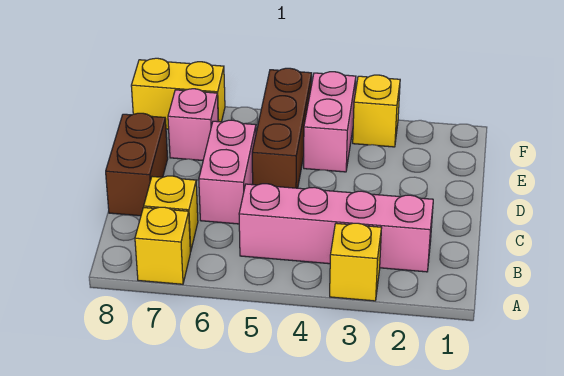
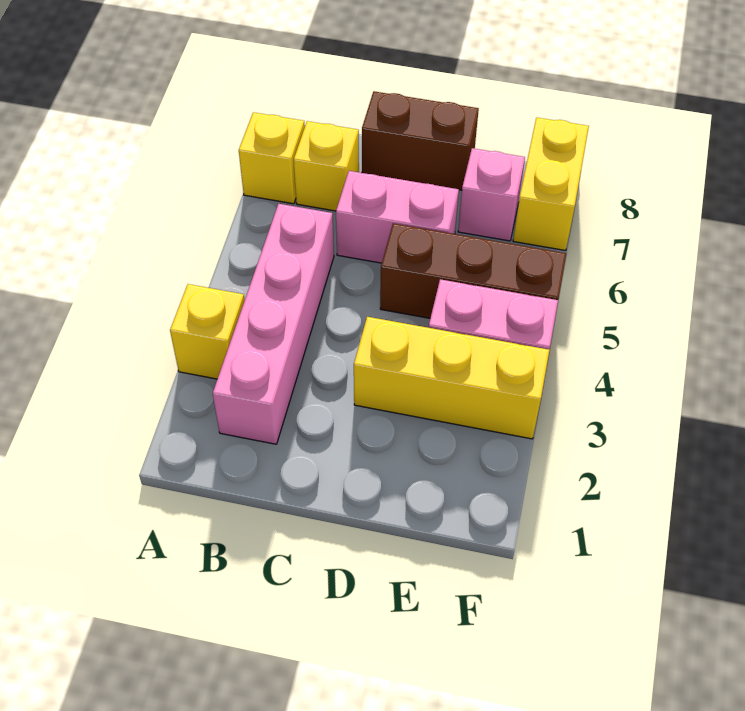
yellow 1x1 brick [353,75,400,147] -> yellow 1x3 brick [354,317,550,439]

